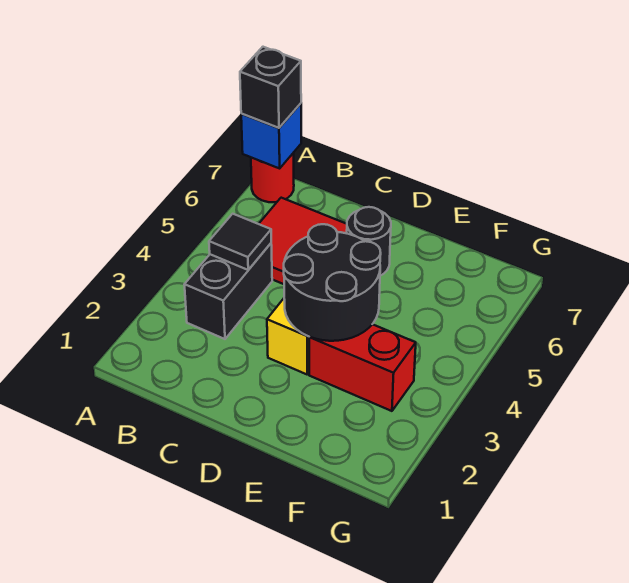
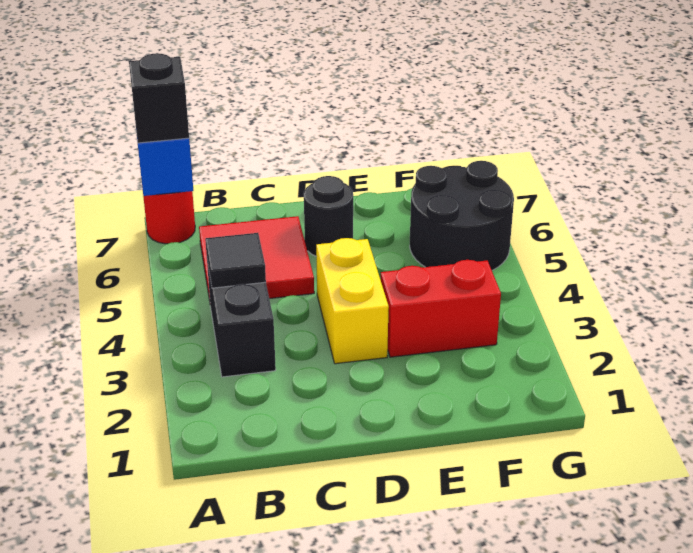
black 2x2 round brick [284,224,381,341] -> black 2x2 round brick moved to [410,161,514,270]

